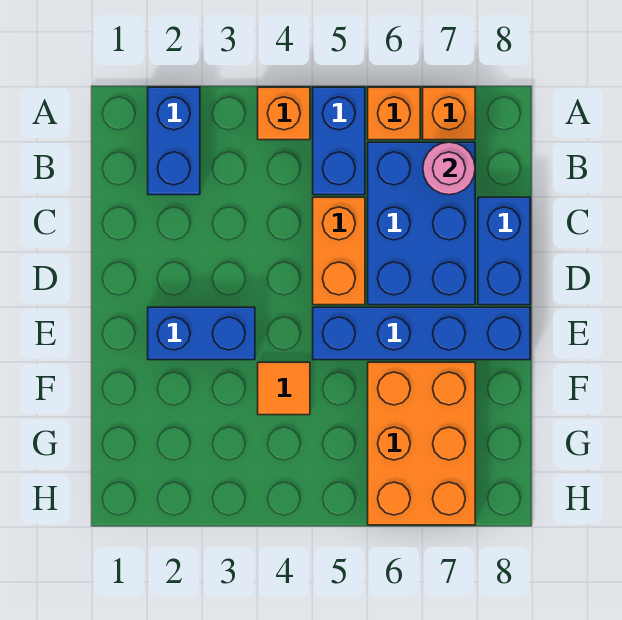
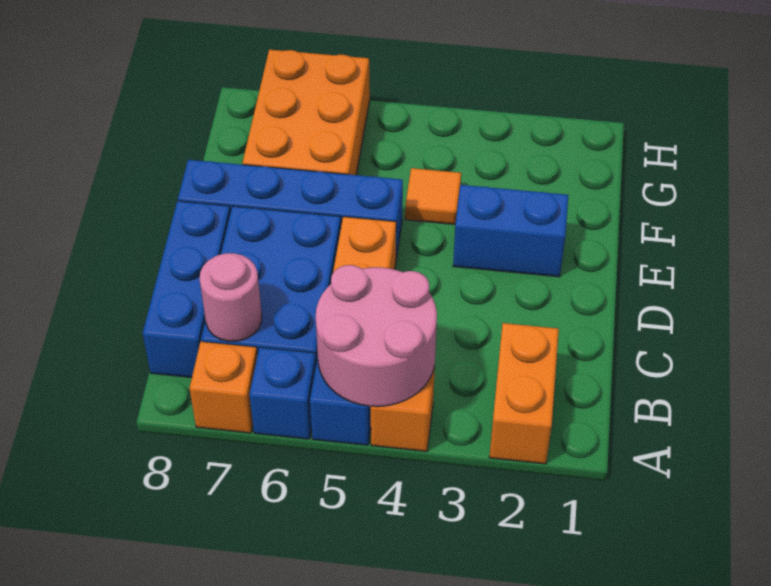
blue 1x2 brick [148,87,200,195] -> orange 1x2 brick [489,323,559,464]
none -> pink 2x2 round brick [316,265,437,407]
orange 1x1 brick [368,87,420,140] -> blue 1x1 brick [250,347,316,439]
blue 1x2 brick [478,197,530,305] -> blue 1x3 brick [143,201,230,378]

